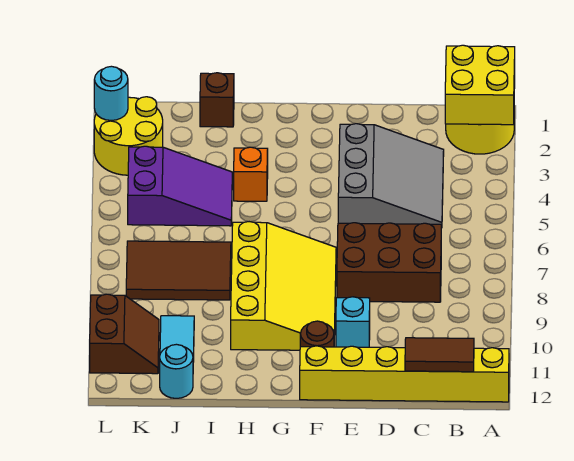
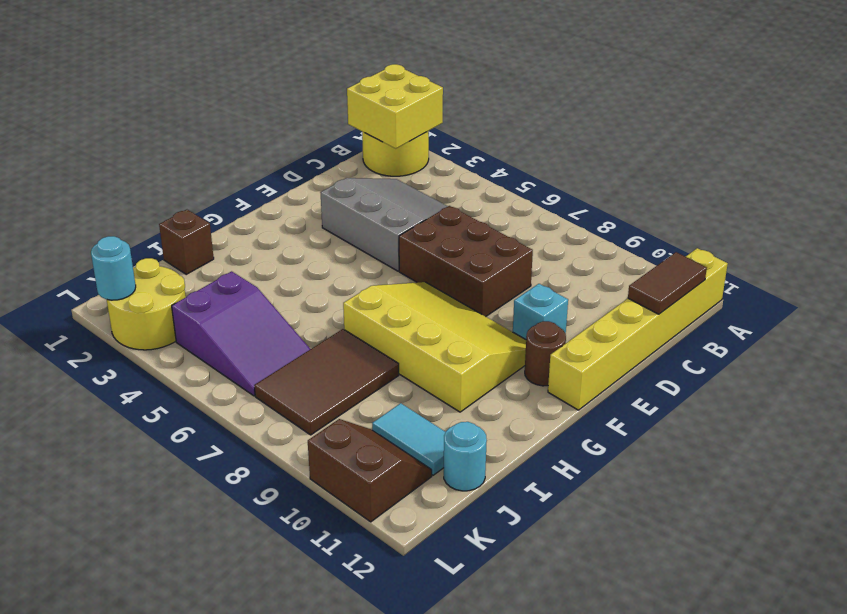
brown 2x3 brick [337,223,441,302] -> brown 2x3 brick turned to [399,206,533,317]
orange 1x1 brick [234,147,268,201] -> none
purple 2x3 slope [128,146,232,226] -> purple 2x3 slope turned to [172,271,310,396]

